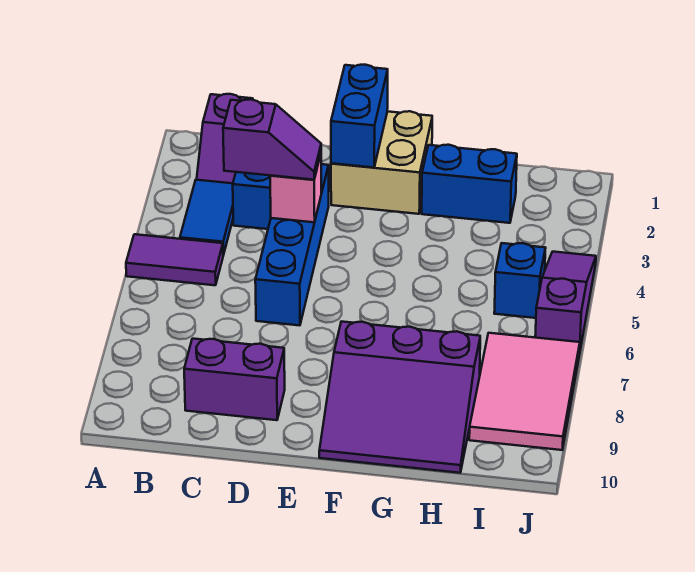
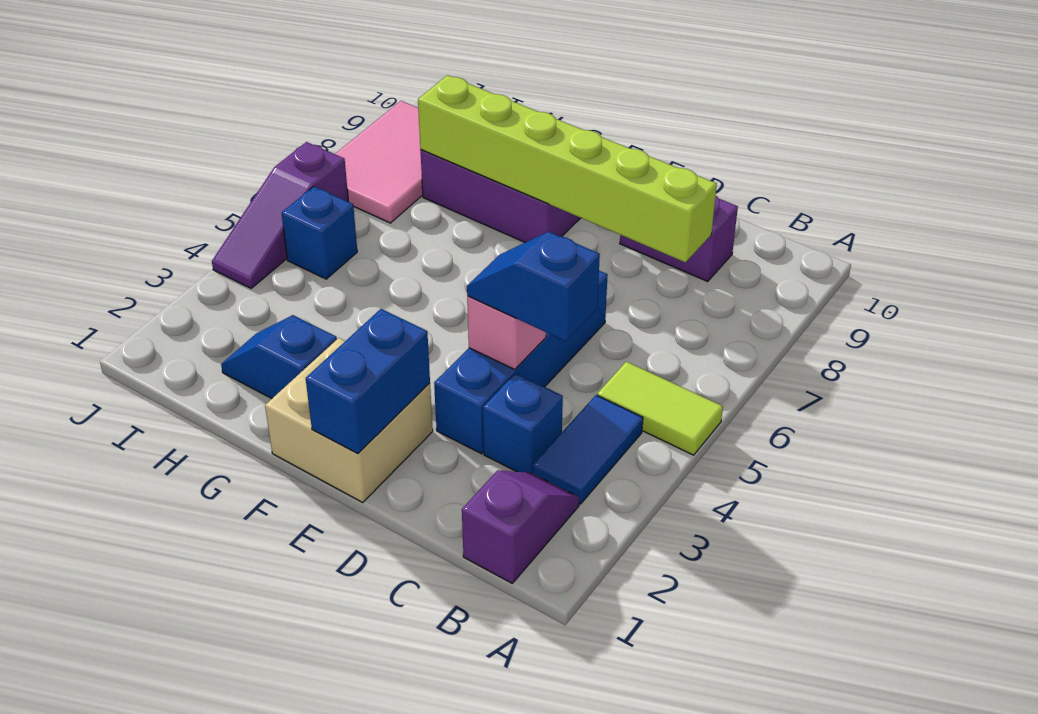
purple 1x2 tile [126,234,223,285] -> lime 1x2 tile [597,362,723,455]
purple 1x2 slope [223,99,321,180] -> blue 1x2 slope [467,232,600,341]
none -> lime 1x6 brick [418,75,717,262]
blue 1x2 brick [422,145,517,223] -> blue 1x2 slope [221,315,337,398]

